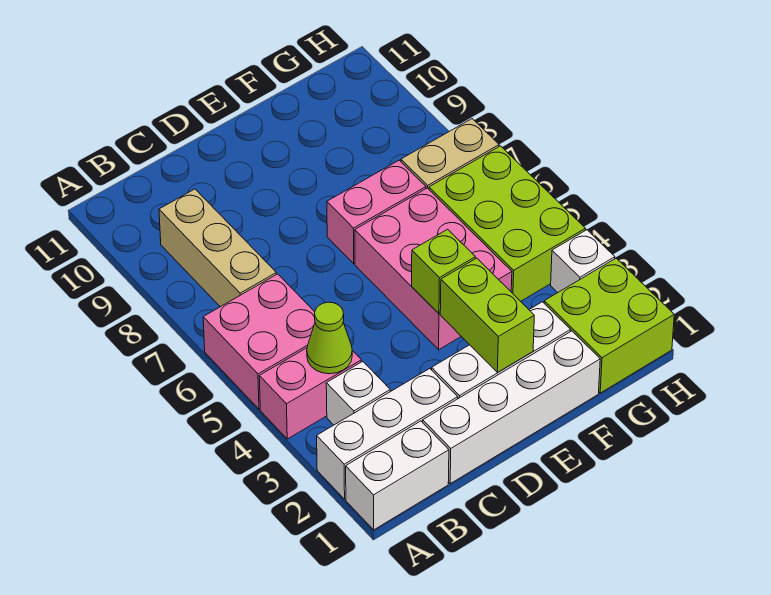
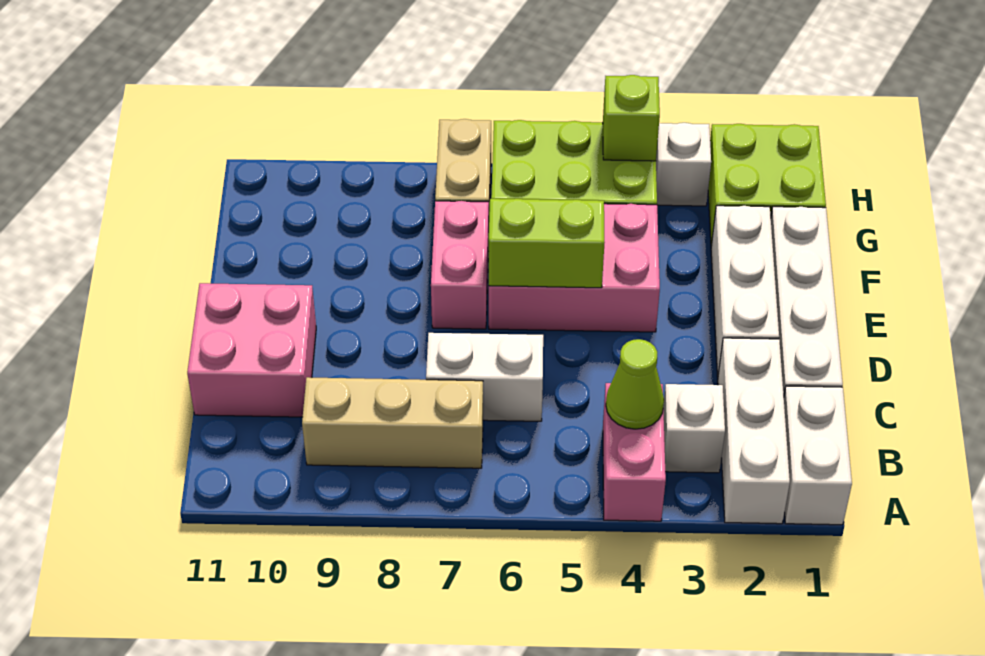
pink 2x2 brick [203,274,315,409] -> pink 2x2 brick moved to [187,283,316,417]
none -> white 1x2 brick [426,333,543,421]
lime 1x2 brick [440,258,534,372] -> lime 1x2 brick moved to [489,199,605,288]
lime 1x1 brick [412,229,475,314] -> lime 1x1 brick moved to [603,75,660,161]

